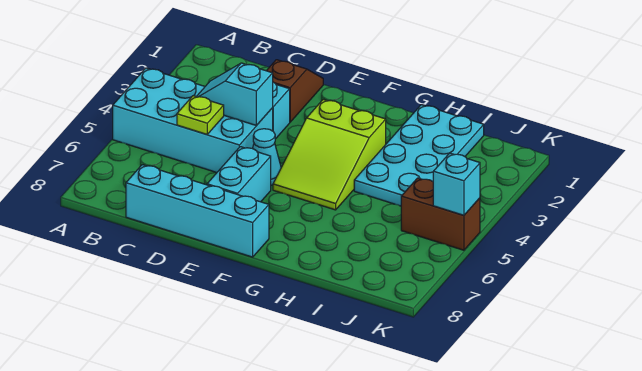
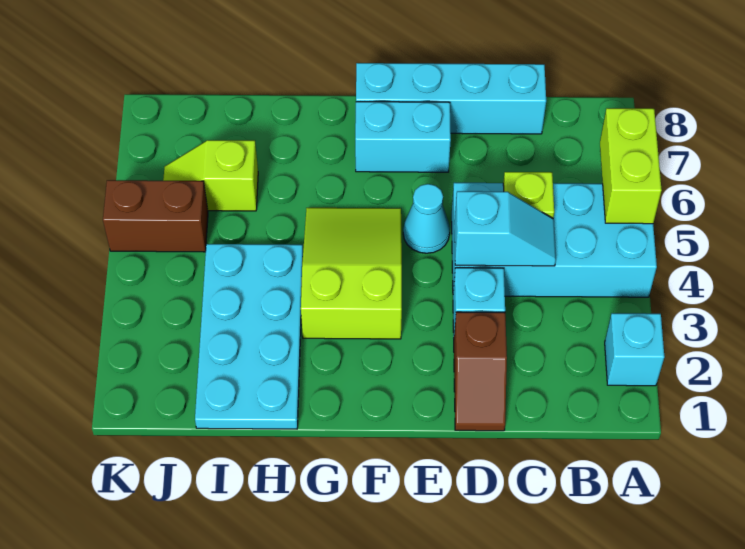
none -> lime 1x2 brick [600,108,662,224]
cyan 1x2 brick [207,147,271,202] -> cyan 1x2 brick turned to [355,102,451,172]
none -> lime 1x2 slope [163,140,258,211]
cyan 1x1 brick [433,153,480,215] -> cyan 1x1 brick moved to [605,313,664,386]

